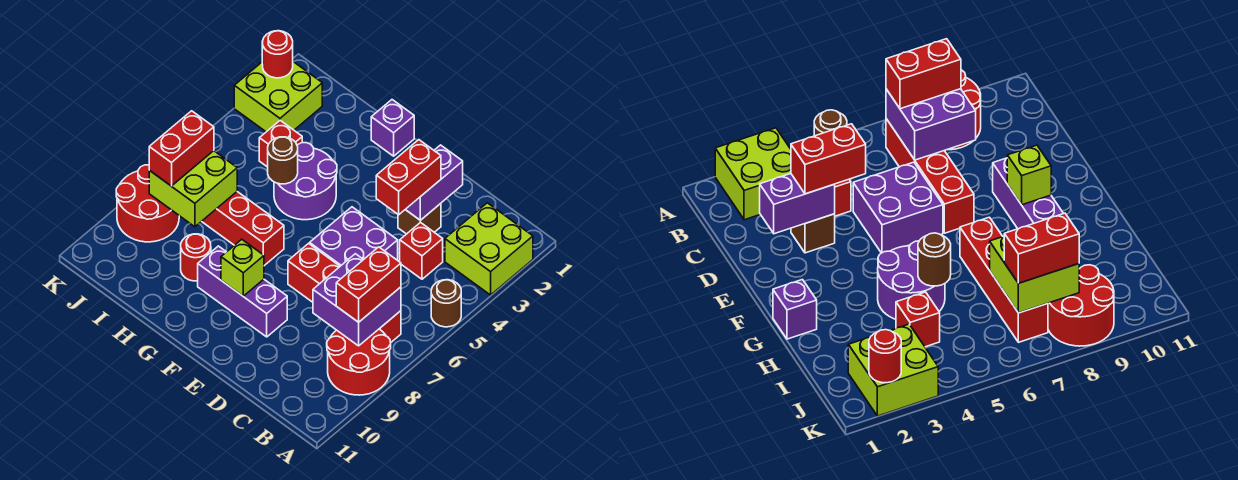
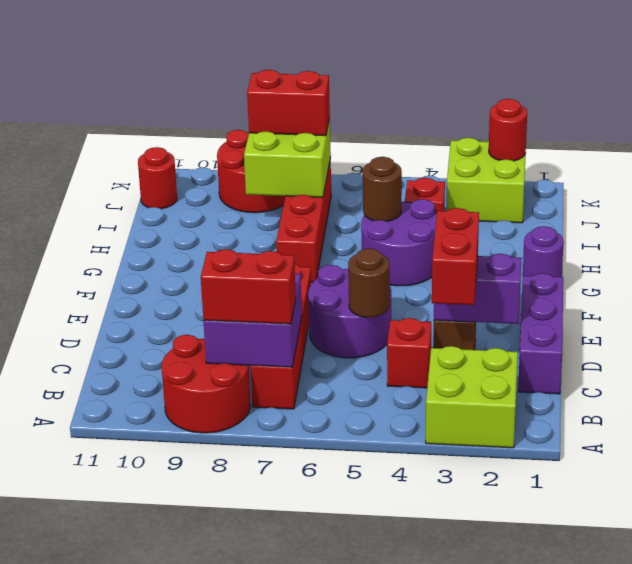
brown 1x1 round brick [431,280,461,327] -> brown 1x1 round brick moved to [348,248,390,317]
red 1x2 brick [376,140,441,215] -> red 1x2 brick turned to [432,208,479,305]
purple 2x2 brick [310,207,398,266] -> purple 2x2 round brick [308,265,391,358]
purple 1x3 brick [198,246,287,337] -> purple 1x3 brick moved to [518,273,563,394]
lime 1x1 brick [221,239,264,296] -> none
purple 1x1 brick [371,100,414,156] -> purple 1x1 round brick [523,226,564,277]
red 1x1 round brick [181,234,211,281] -> red 1x1 round brick moved to [138,147,177,209]

